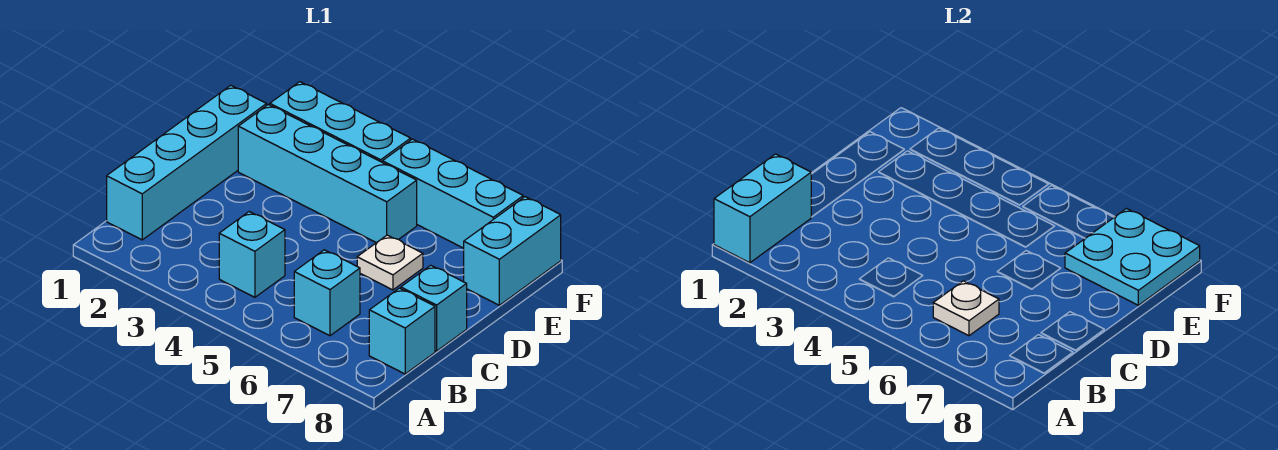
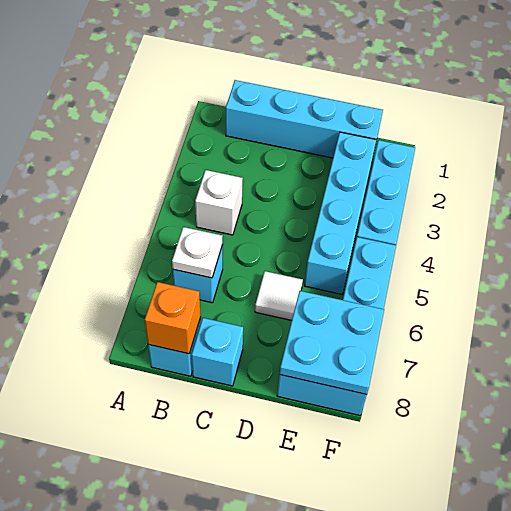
cyan 1x2 brick [714,154,811,263] -> none
cyan 1x1 brick [219,212,285,297] -> white 1x1 brick [195,170,243,235]
none -> orange 1x1 brick [145,282,201,354]
white 1x1 plate [357,235,423,290] -> white 1x1 tile [255,271,303,320]

